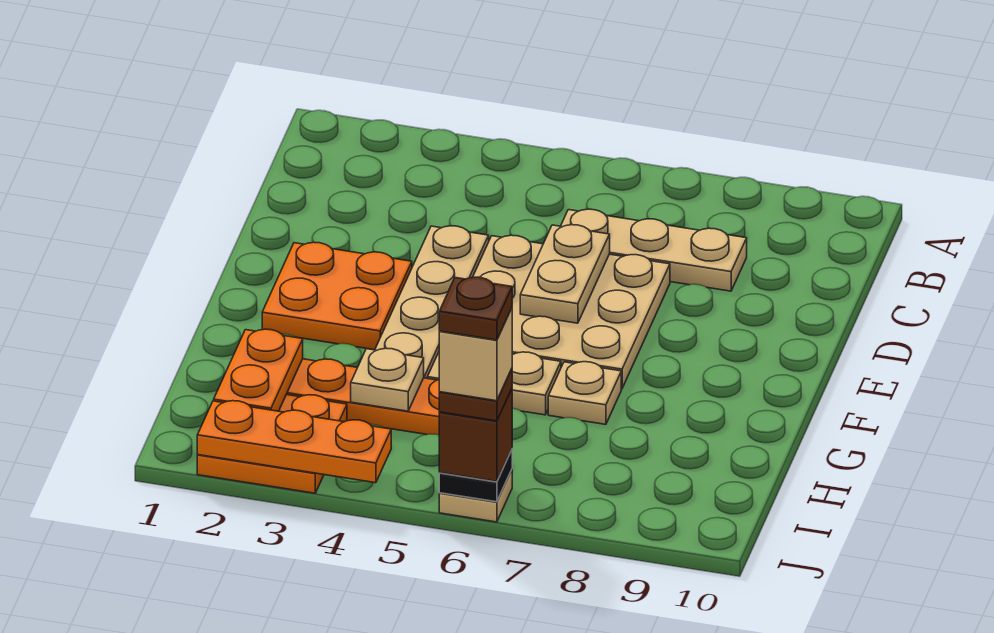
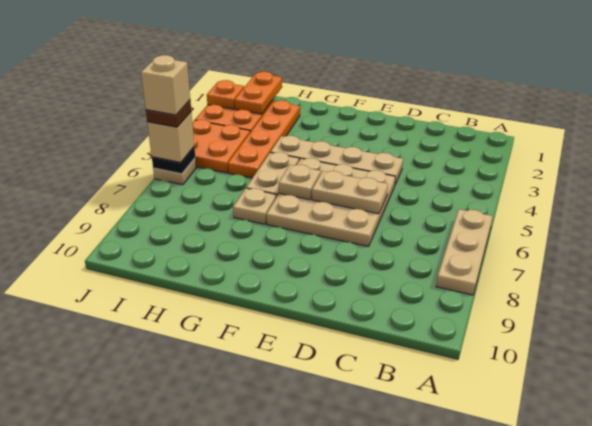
tan 1x3 plate [561,209,747,291] -> tan 1x3 plate moved to [436,209,493,295]
orange 2x2 plate [262,242,412,350] -> orange 2x2 plate moved to [192,119,250,173]
orange 1x2 plate [214,329,303,411] -> orange 1x2 plate turned to [235,72,282,114]
tan 1x1 plate [351,348,424,411] -> tan 1x1 plate moved to [279,165,321,200]
orange 1x3 plate [197,401,391,483] -> orange 1x1 plate [207,80,244,109]
brown 1x1 brick [439,389,512,482] -> tan 1x1 brick [147,112,194,162]
brown 1x1 plate [439,277,512,340] -> none

